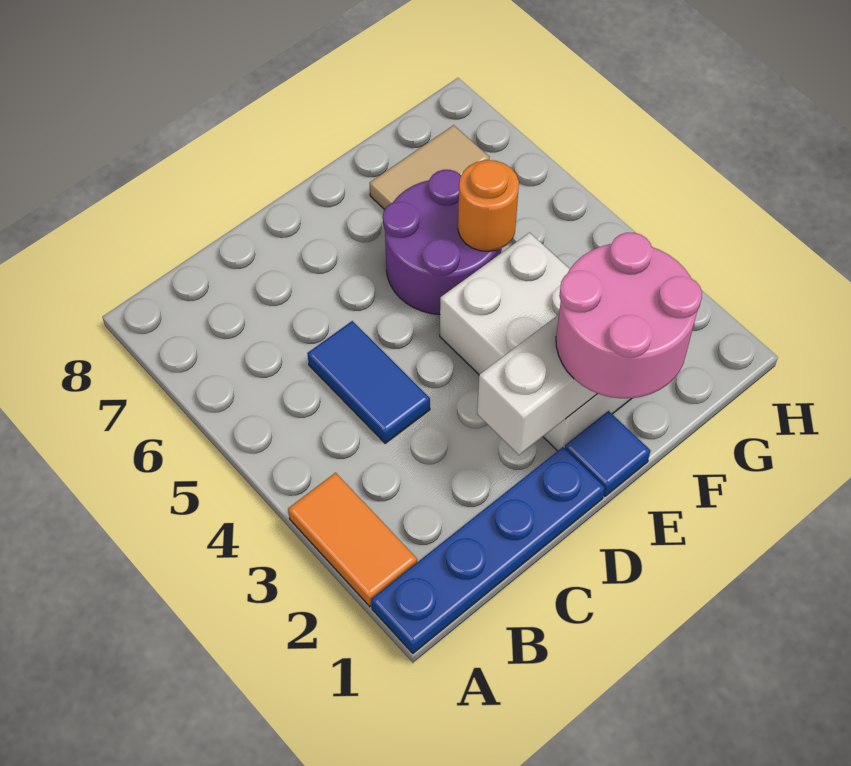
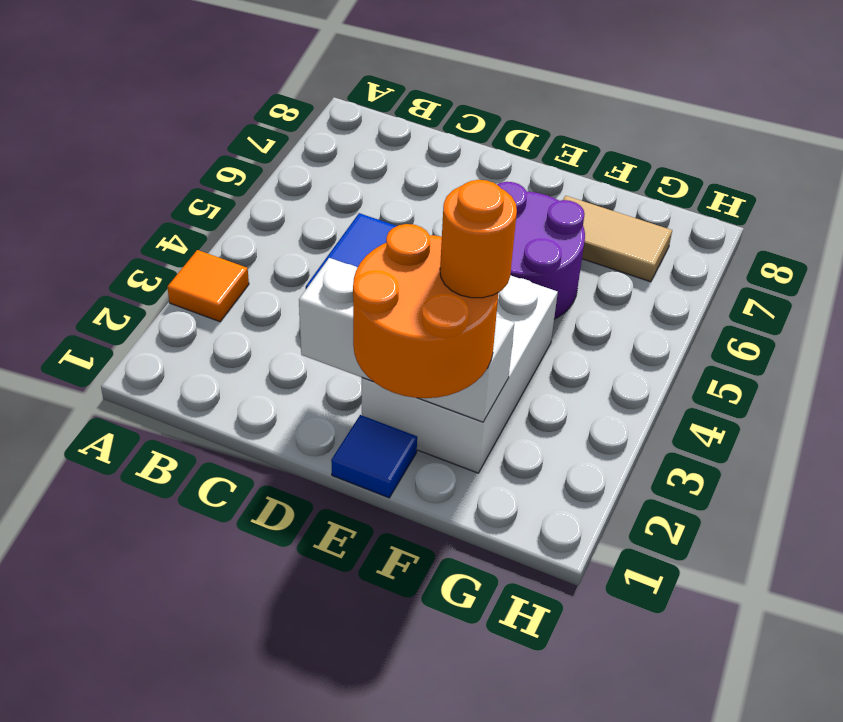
blue 1x4 plate [371,447,605,653] -> none
orange 1x2 tile [288,473,417,607] -> orange 1x1 tile [167,250,249,322]
pink 2x2 round brick [556,233,702,399] -> orange 2x2 round brick [353,224,499,398]
orange 1x1 round brick [458,160,519,251] -> orange 1x1 round brick moved to [440,180,517,298]

